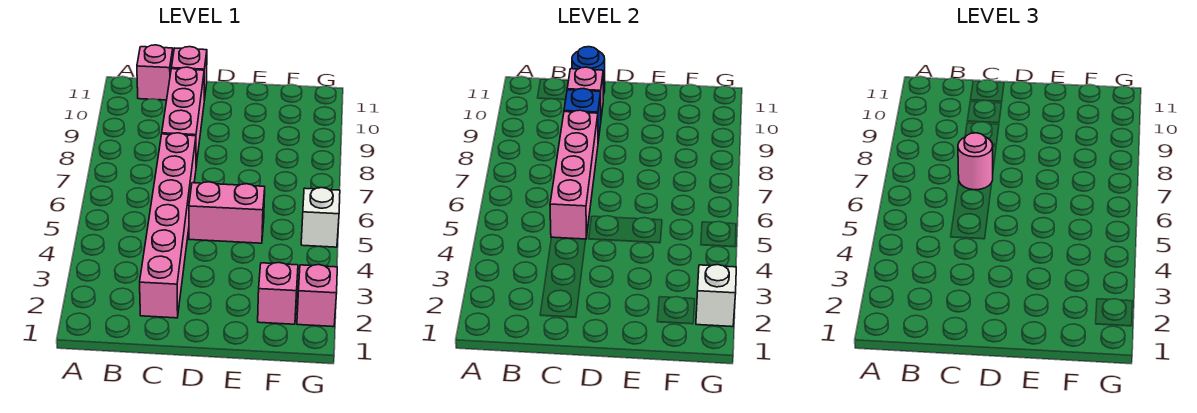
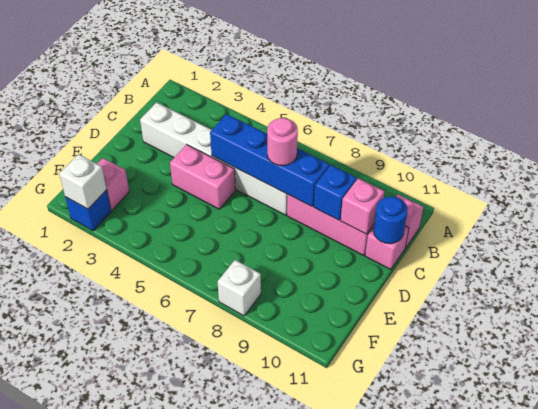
pink 1x6 brick [140,133,196,318] -> white 1x6 brick [140,102,287,215]
pink 1x4 brick [550,110,598,239] -> blue 1x4 brick [210,114,329,206]
pink 1x2 brick [189,182,265,243] -> pink 1x2 brick turned to [170,144,235,209]
pink 1x1 brick [297,265,337,327] -> blue 1x1 brick [65,190,111,231]
white 1x1 brick [301,188,340,247] -> white 1x1 brick moved to [218,260,261,316]

